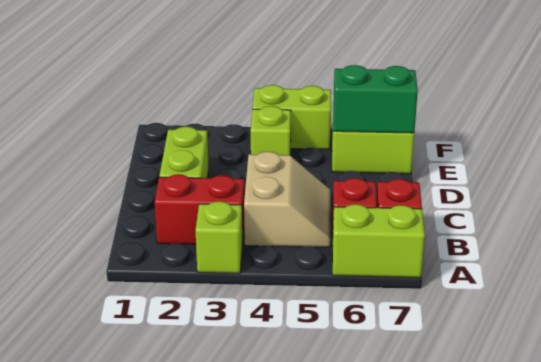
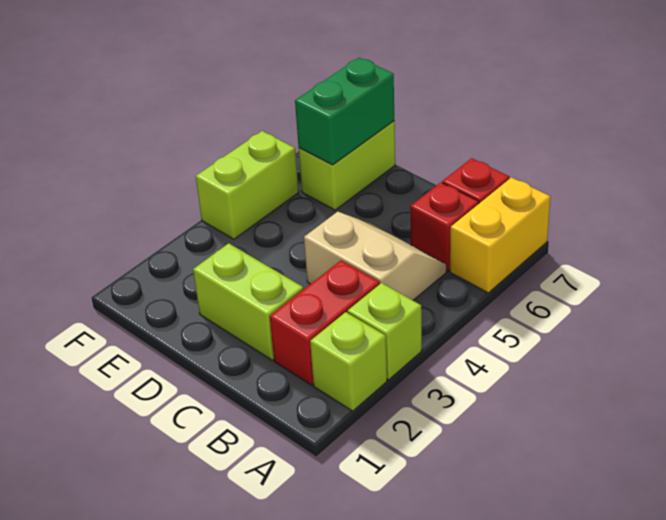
lime 1x2 brick [332,204,425,278] -> yellow 1x2 brick [450,178,551,293]
lime 1x1 brick [251,106,291,155] -> lime 1x1 brick moved to [310,312,387,411]

